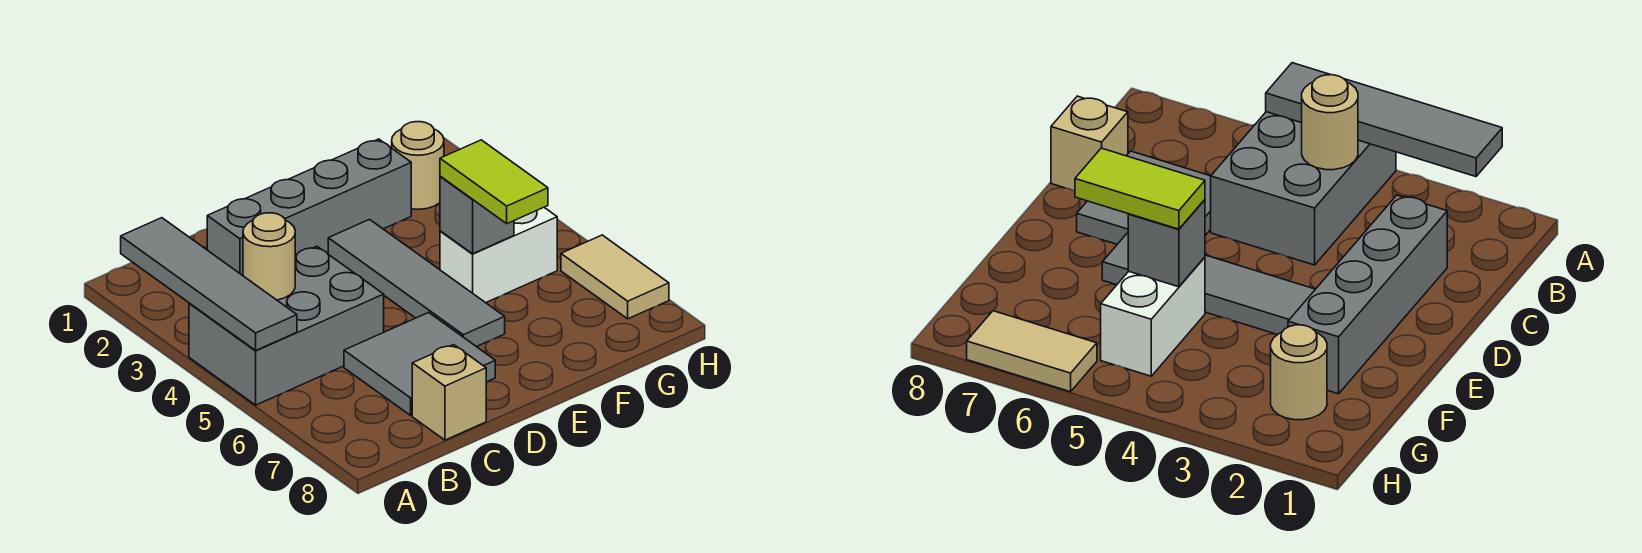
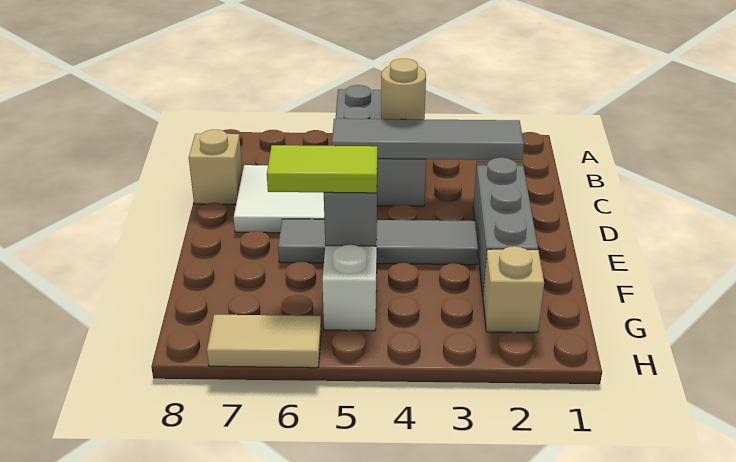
grey 1x4 tile [121,218,297,350] -> grey 1x4 tile moved to [332,119,524,160]
grey 1x4 brick [207,139,411,276] -> grey 1x3 brick [473,158,538,295]
grey 2x2 tile [344,312,495,415] -> white 2x2 tile [234,165,324,233]
tan 1x1 round brick [392,122,444,209] -> tan 1x1 brick [483,246,544,332]

